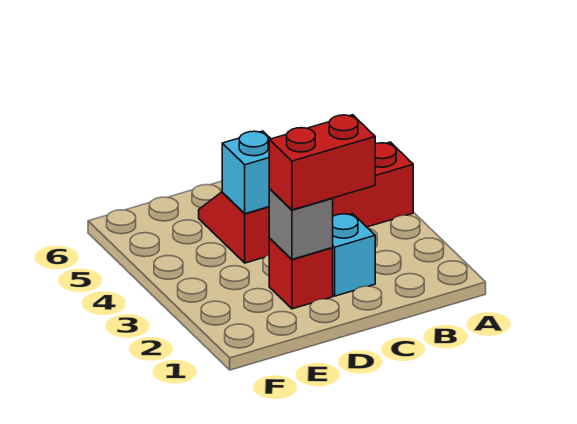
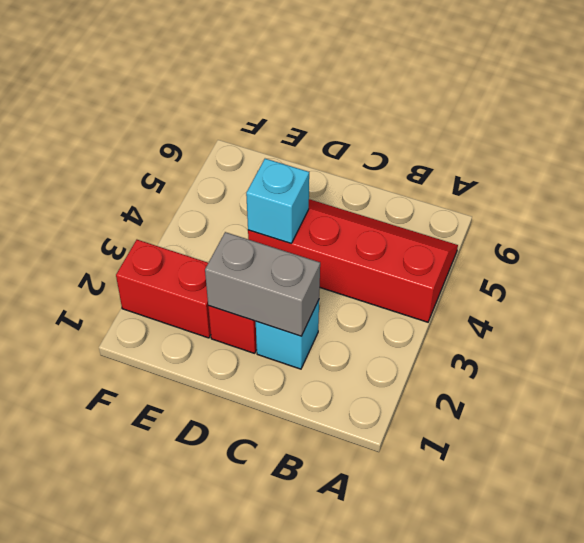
red 1x2 brick [269,115,375,210] -> red 1x2 brick moved to [116,240,211,338]
grey 1x1 brick [269,189,333,259] -> grey 1x2 brick [205,232,320,336]

